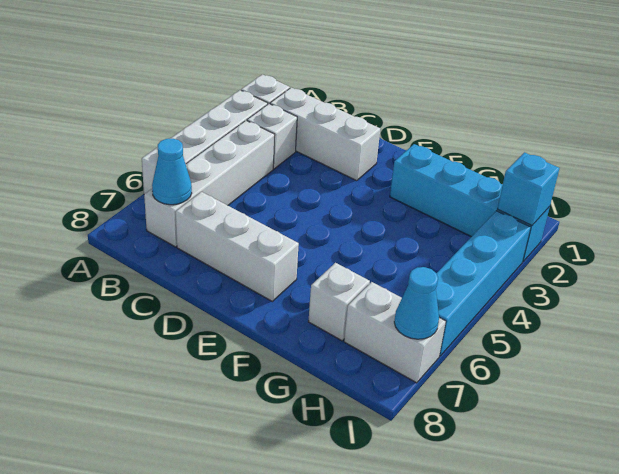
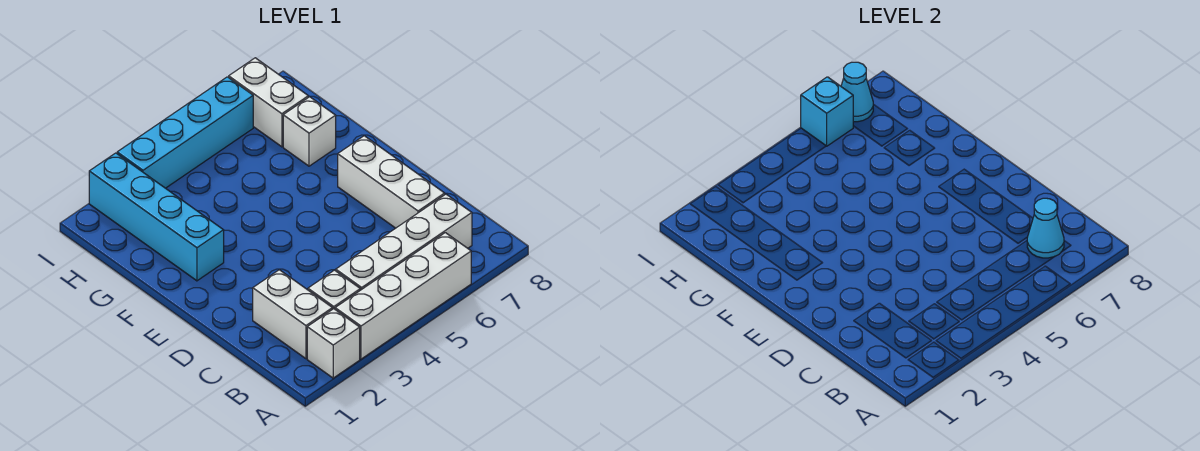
white 1x3 brick [270,88,380,181] -> white 1x2 brick [253,270,333,359]
cyan 1x1 brick [498,153,559,226] -> cyan 1x1 brick moved to [801,77,853,146]

